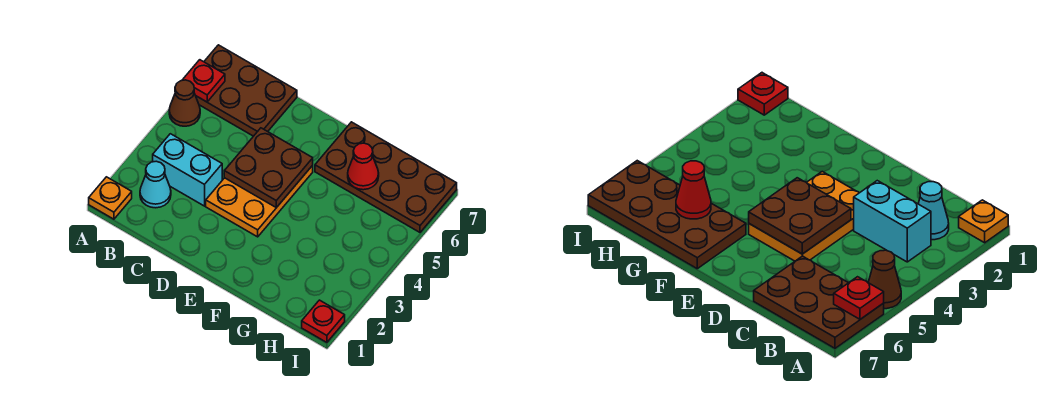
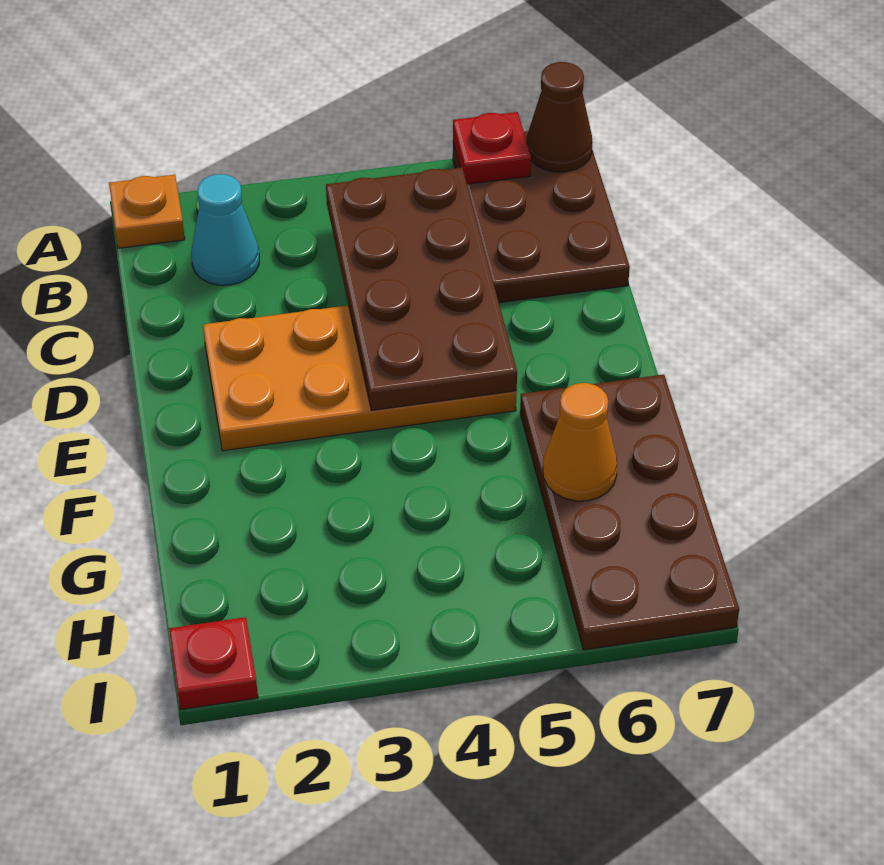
brown 1x1 cone [169,80,200,126] -> brown 1x1 cone moved to [527,62,593,172]
cyan 1x2 brick [153,134,222,206] -> none
orange 2x3 plate [206,165,313,237] -> orange 2x4 plate [203,305,517,451]
brown 2x2 plate [224,128,313,208] -> brown 2x4 plate [326,167,517,411]
red 1x1 cone [348,143,379,190] -> orange 1x1 cone [543,383,617,501]

